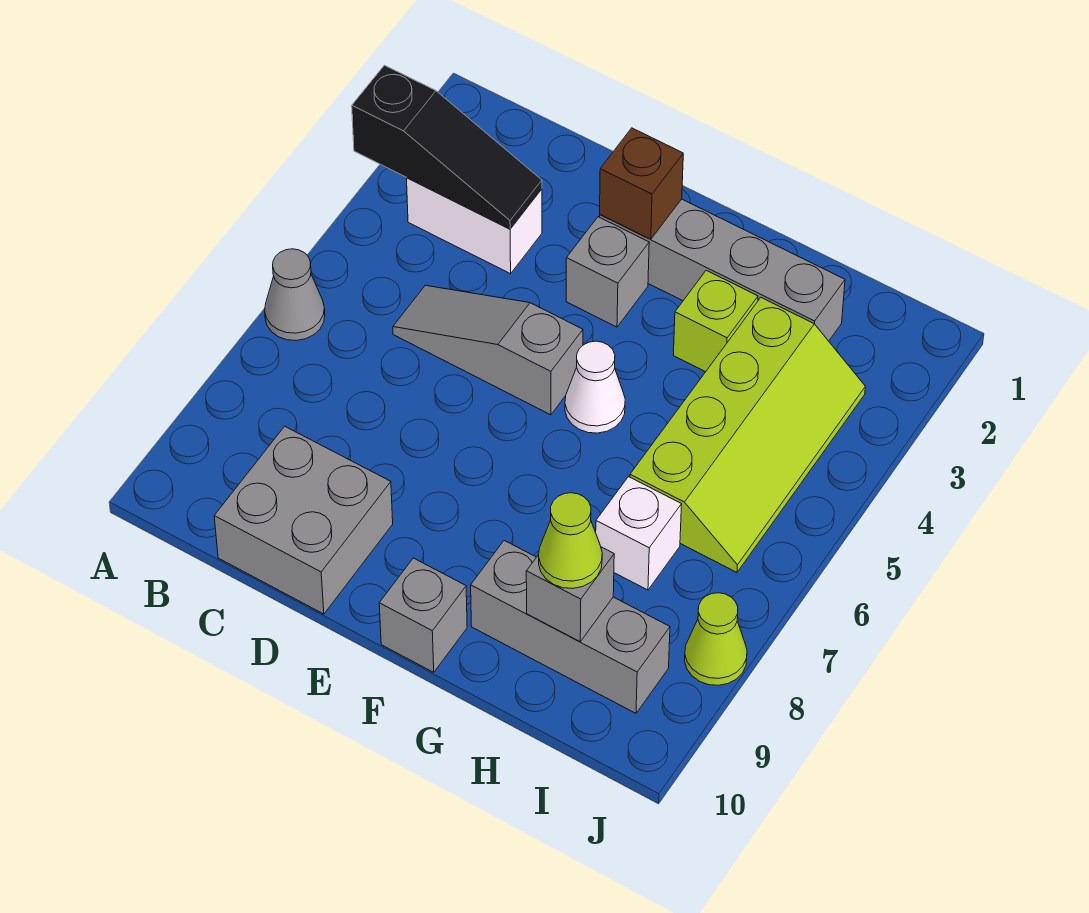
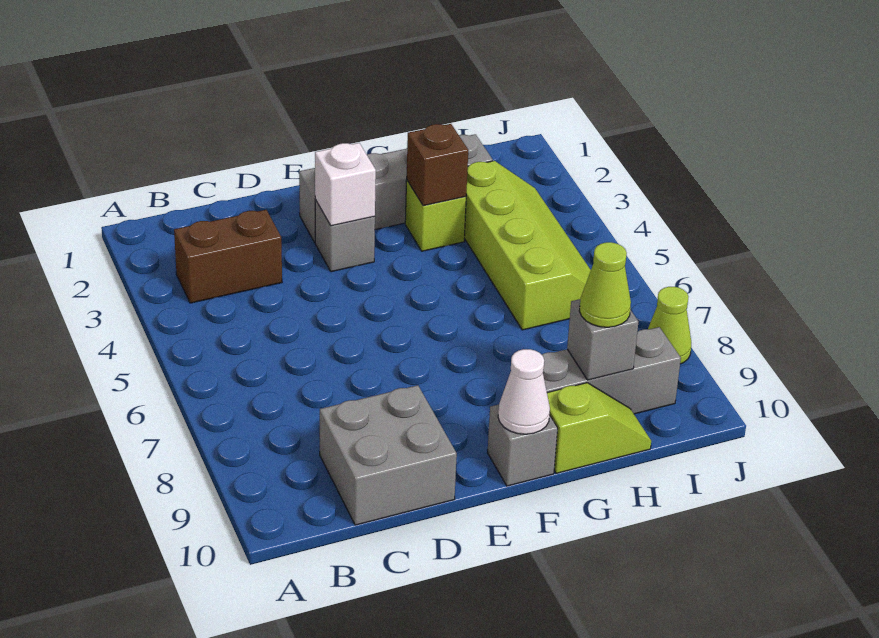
black 1x3 slope [352,65,542,229] -> none
grey 1x1 cone [265,249,325,341] -> none
white 1x2 brick [407,178,542,274] -> brown 1x2 brick [174,210,282,303]
grey 1x3 slope [393,285,583,415] -> none
brown 1x1 brick [600,128,683,240] -> brown 1x1 brick moved to [407,124,468,206]
white 1x1 cone [565,341,625,433] -> white 1x1 cone moved to [498,349,550,434]
none -> lime 1x2 slope [547,383,651,473]
white 1x1 brick [596,477,682,590] -> white 1x1 brick moved to [315,143,376,226]

